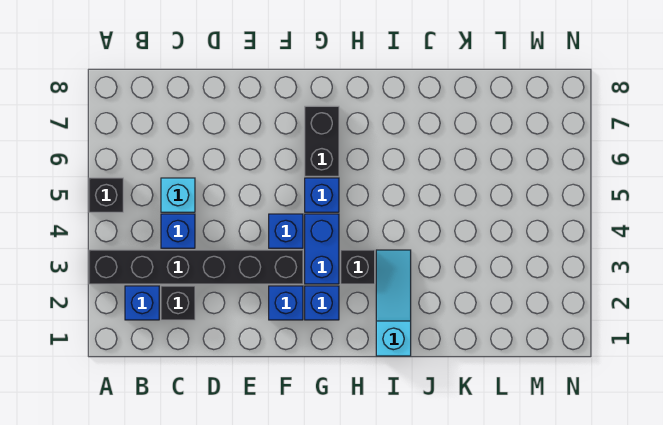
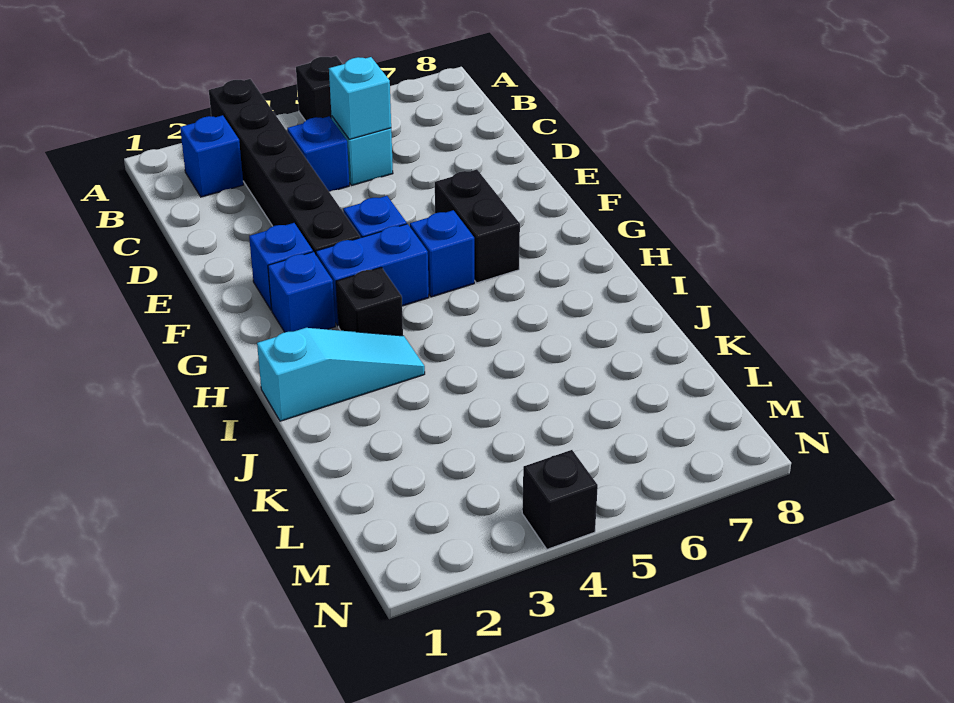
black 1x1 brick [161,286,195,320] -> black 1x1 brick moved to [522,450,598,549]
none -> cyan 1x1 brick [329,57,391,139]
black 1x2 brick [305,106,339,176] -> black 1x2 brick turned to [435,170,520,283]

